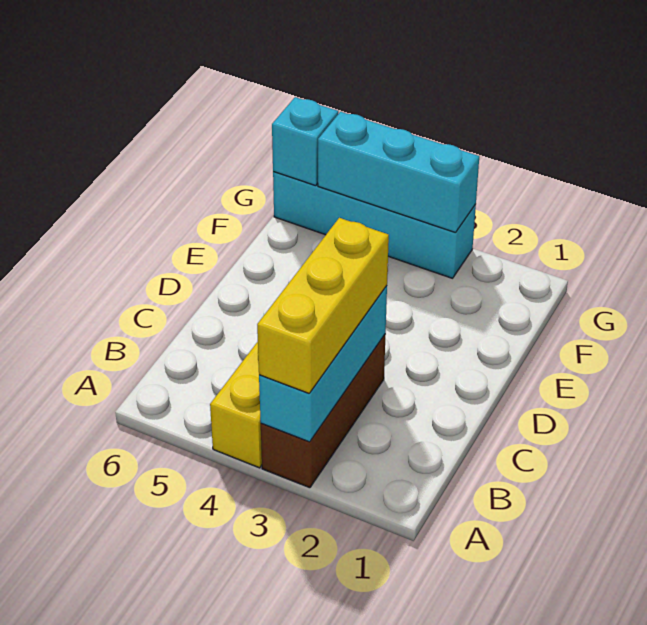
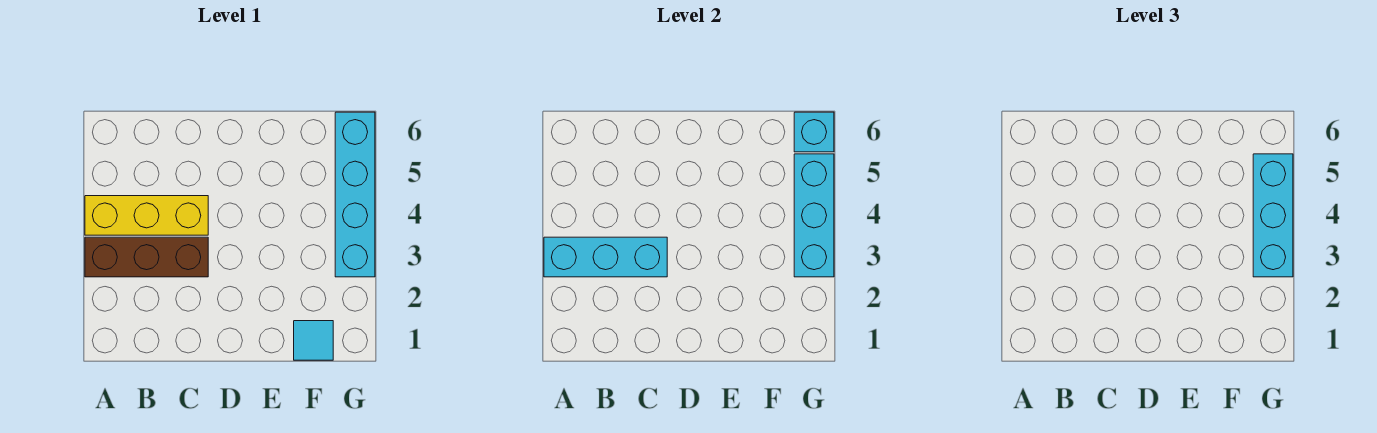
yellow 1x3 brick [257,218,389,393] -> none
none -> cyan 1x1 tile [294,321,333,360]
none -> cyan 1x3 brick [1253,154,1293,277]

